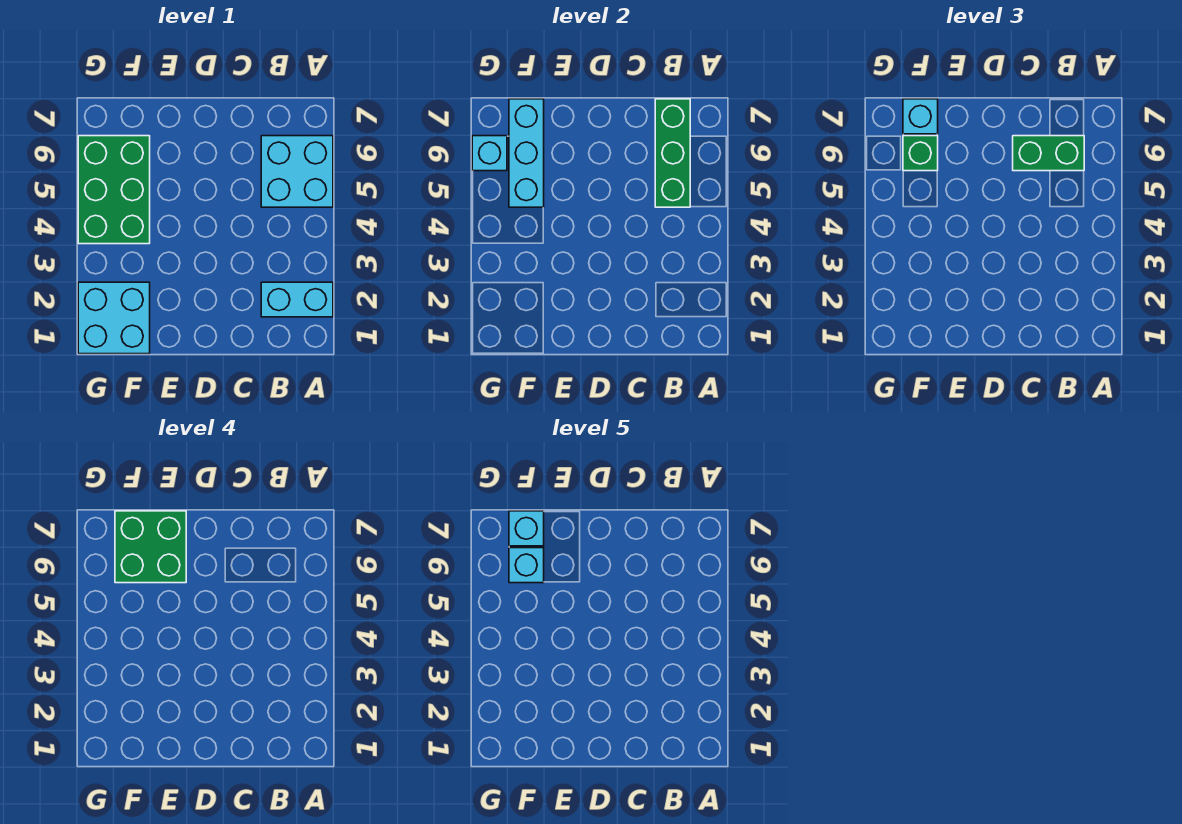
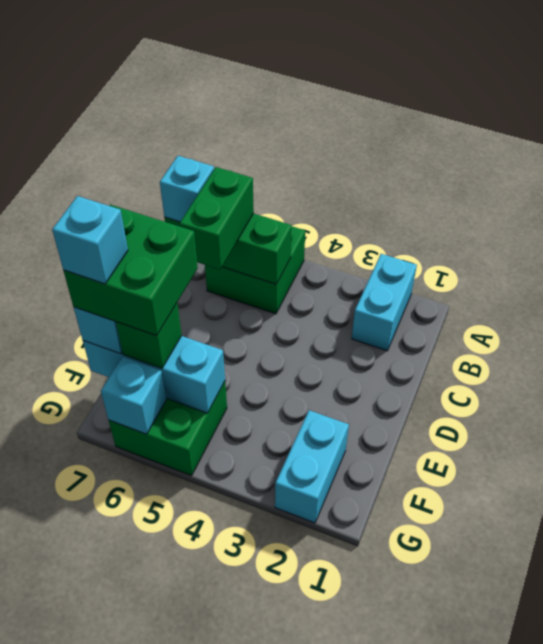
cyan 2x2 brick [261,136,333,207] -> green 2x2 brick [205,226,305,314]
cyan 2x2 brick [78,282,150,354] -> cyan 1x2 brick [275,410,349,523]
green 2x3 brick [78,136,150,244] -> green 2x2 brick [109,381,227,476]
cyan 1x1 brick [509,548,544,583] -> cyan 1x1 brick moved to [160,156,214,222]

